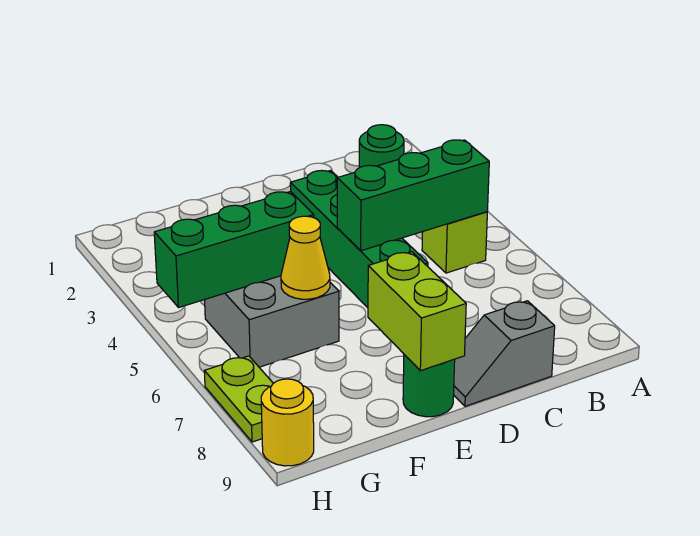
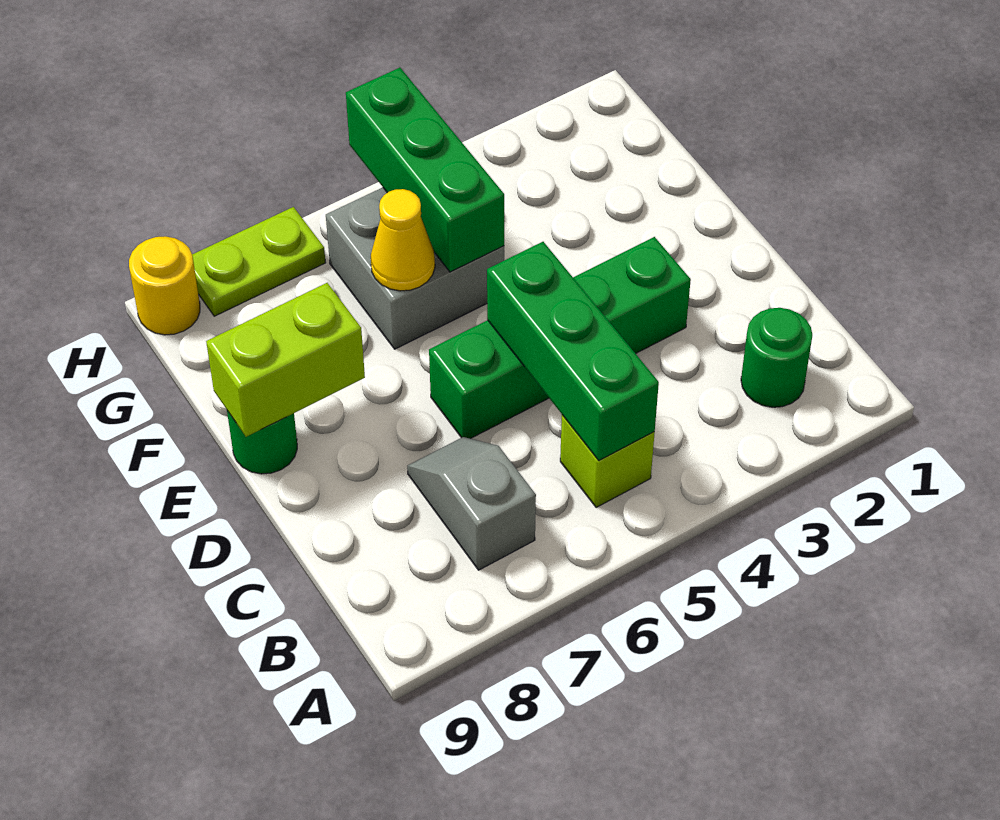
grey 1x2 slope [454,301,555,406] -> grey 1x2 slope moved to [407,437,536,570]

